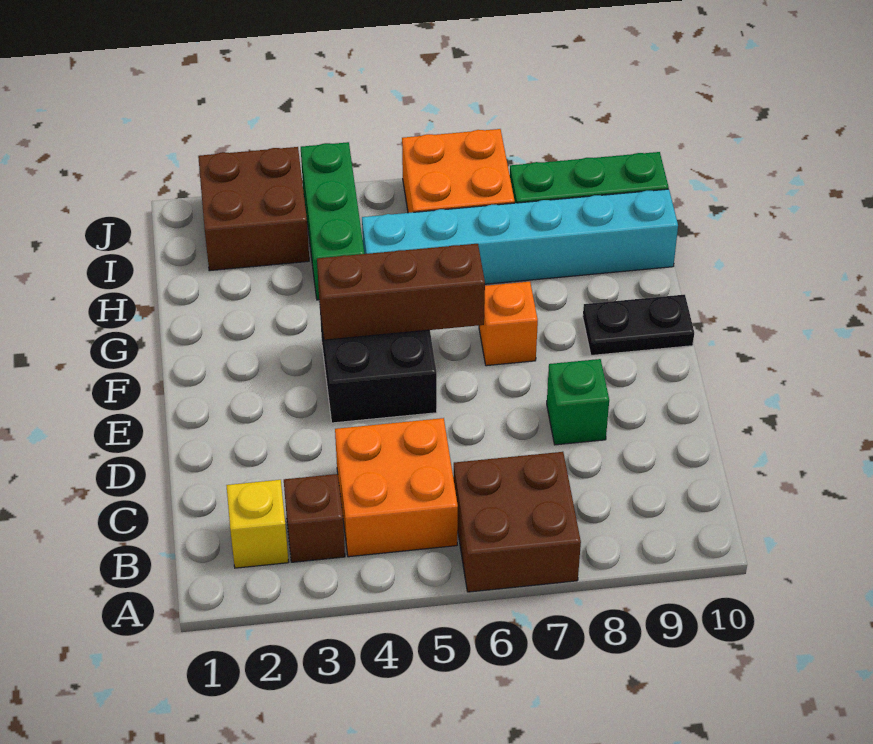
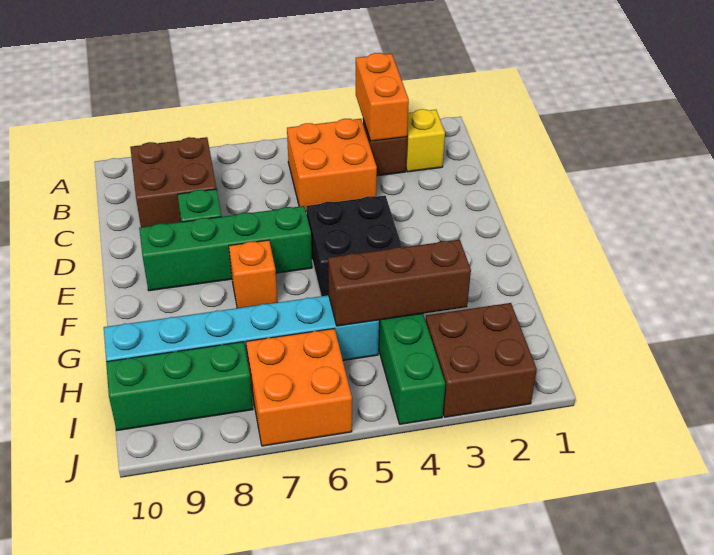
none -> orange 1x2 brick [356,53,409,141]
brown 2x2 brick [453,452,581,592] -> brown 2x2 brick moved to [130,137,216,227]
none -> green 1x4 brick [139,206,312,291]
brown 1x3 brick [317,244,485,340] -> brown 1x3 brick moved to [328,240,471,326]
black 1x2 plate [583,295,694,356] -> none

